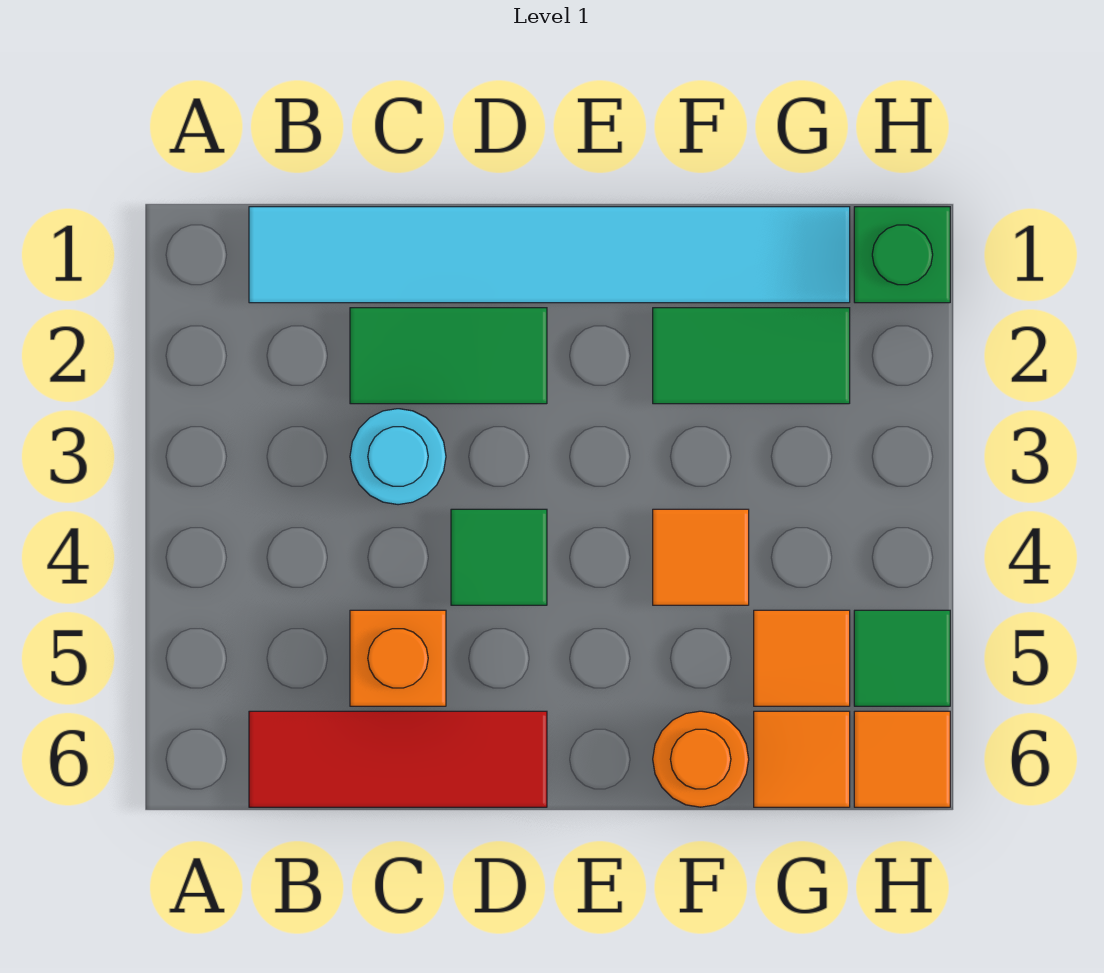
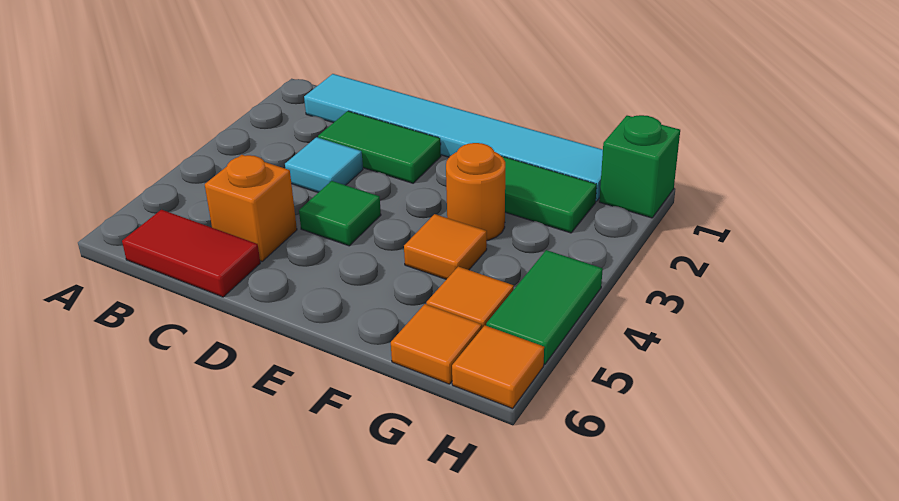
red 1x3 tile [249,711,547,807] -> red 1x2 tile [122,210,260,297]
cyan 1x1 round brick [350,409,446,505] -> cyan 1x1 tile [285,137,363,193]
orange 1x1 round brick [653,711,749,807] -> orange 1x1 round brick moved to [446,143,505,241]
green 1x1 tile [854,610,950,706] -> green 1x2 tile [486,250,603,365]

